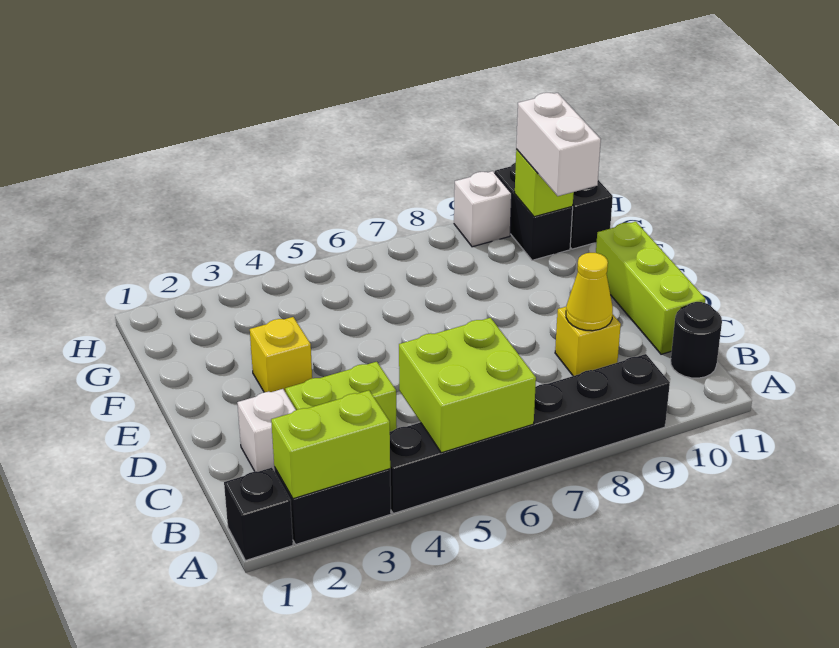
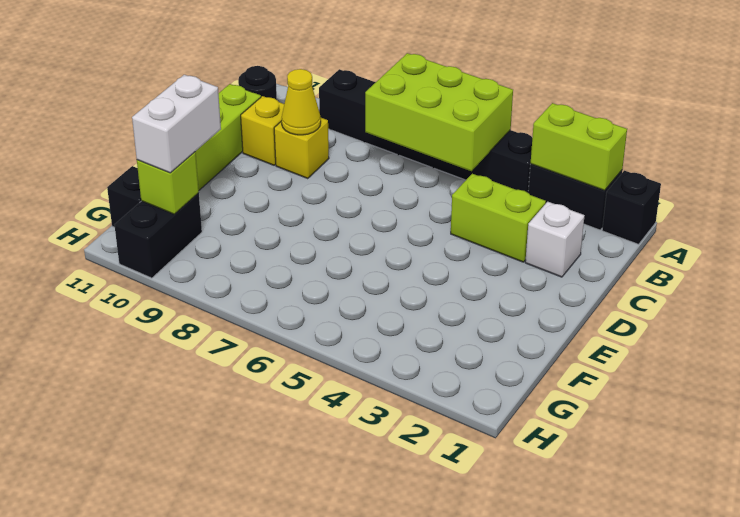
lime 2x2 brick [399,318,536,453] -> lime 2x3 brick [365,53,513,171]
yellow 1x1 brick [250,317,312,392] -> yellow 1x1 brick moved to [241,96,284,165]
white 1x1 brick [454,171,512,247] -> none

